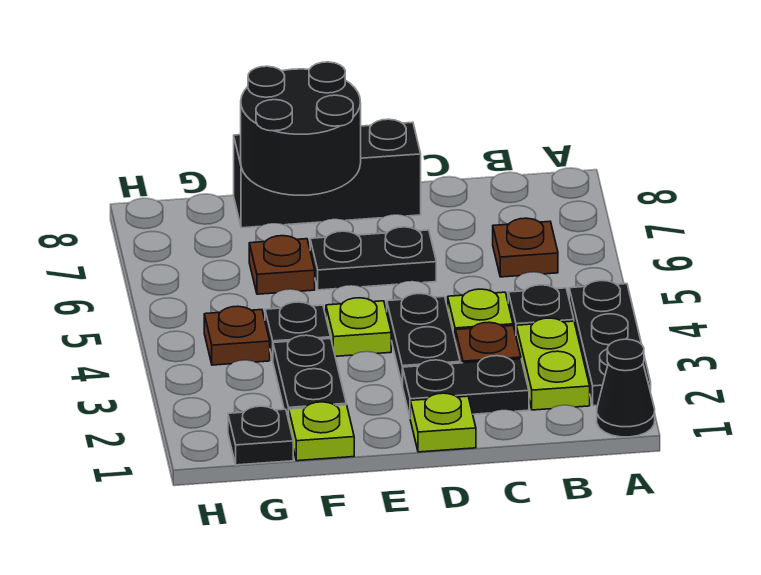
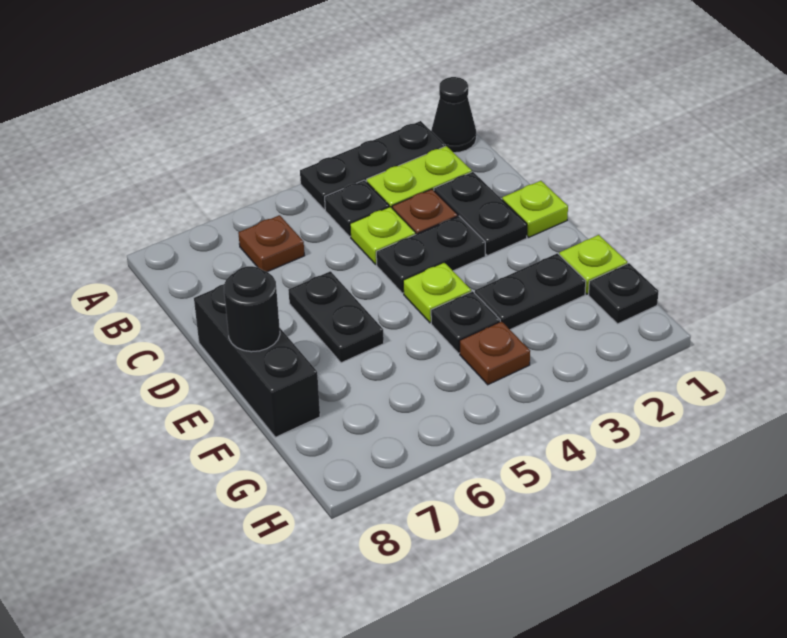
black 2x2 round brick [241,62,361,195] -> black 1x1 round brick [224,266,280,352]
brown 1x1 plate [249,236,315,294] -> none

